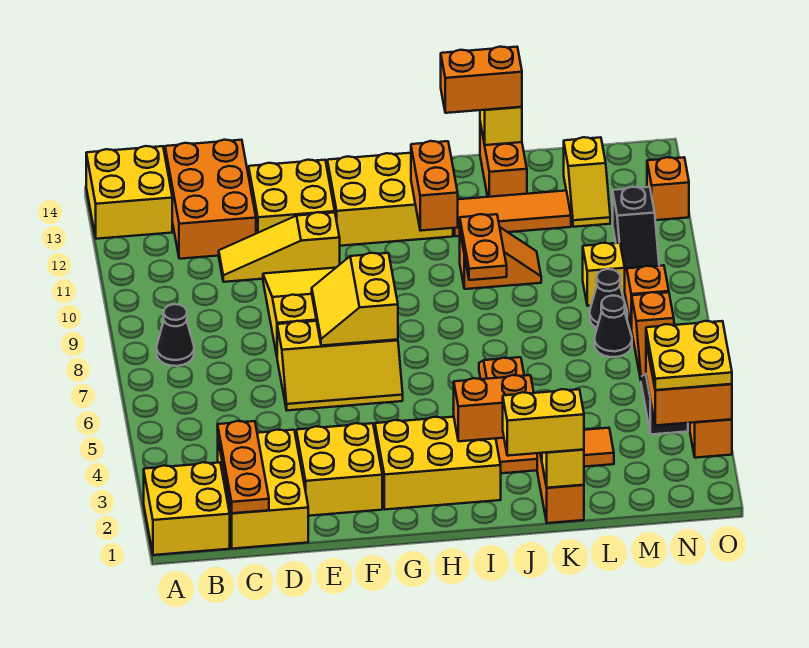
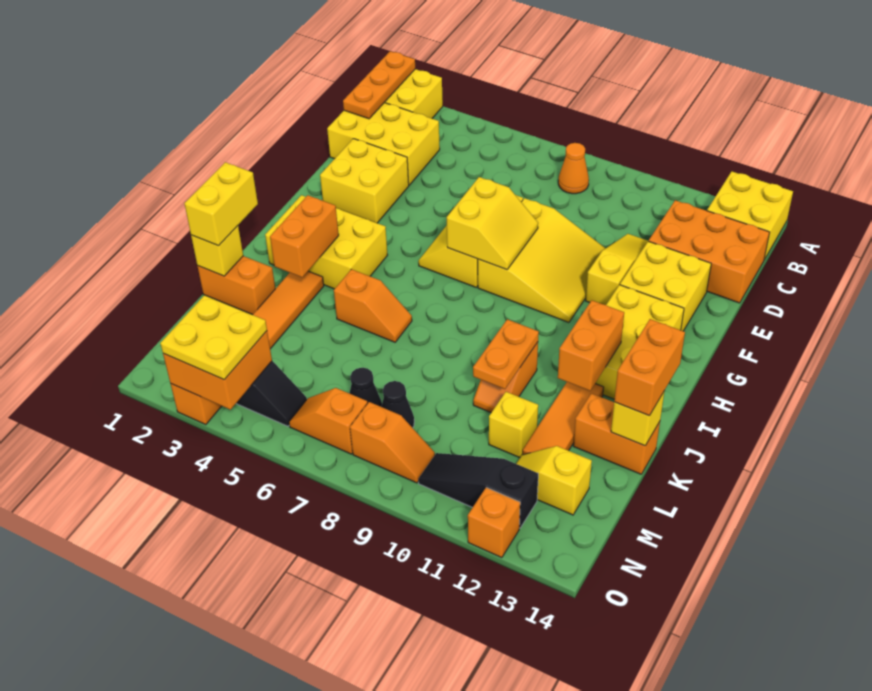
black 1x1 cone [157,304,194,366] -> orange 1x1 cone [558,143,589,194]
orange 1x3 plate [217,421,269,513] -> orange 1x3 plate turned to [343,51,415,119]
yellow 2x2 slope [312,253,398,346] -> yellow 2x2 slope turned to [447,177,538,270]
yellow 2x3 brick [375,417,501,509] -> yellow 2x3 brick turned to [265,195,387,289]
orange 1x2 brick [411,141,458,231] -> orange 1x2 brick turned to [558,300,624,391]
orange 1x2 plate [460,214,507,280] -> orange 1x2 plate turned to [473,319,539,389]
yellow 1x1 brick [583,243,625,306] -> yellow 1x1 brick moved to [489,392,538,458]
black 1x2 slope [613,187,659,269] -> black 1x3 slope [418,453,538,528]

